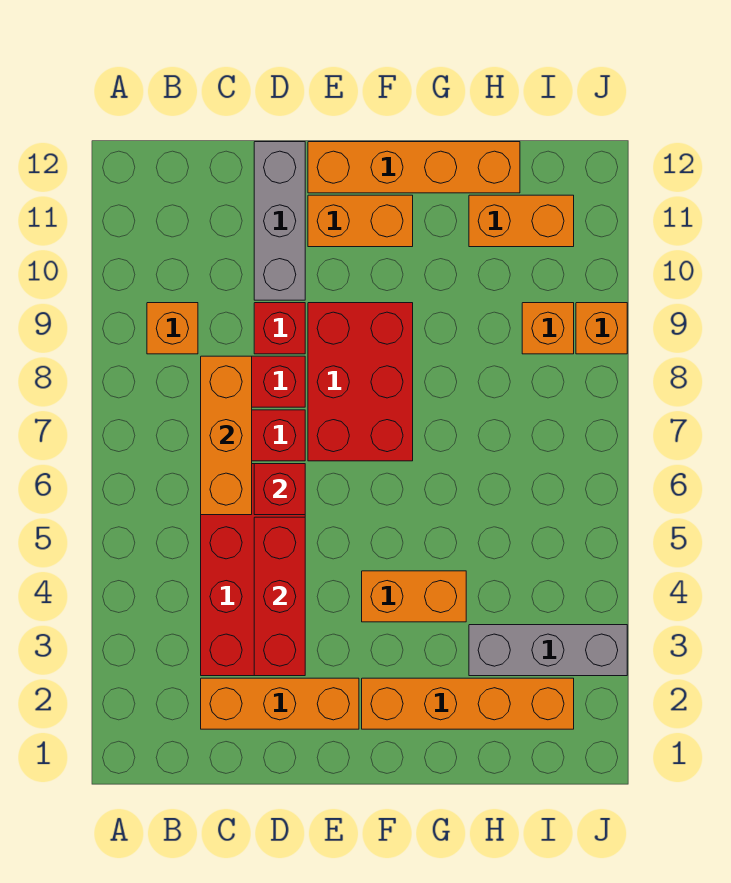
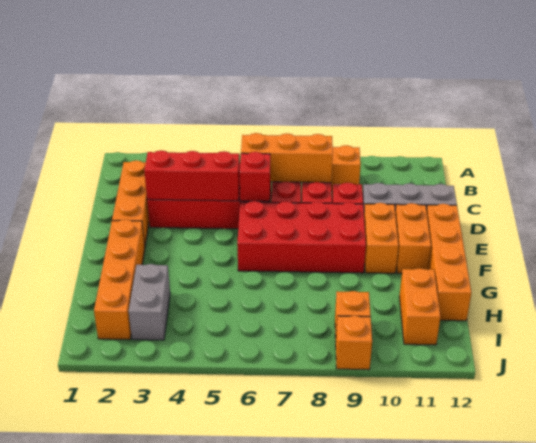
red 2x3 brick [308,303,413,461] -> red 2x4 brick [237,201,366,273]
orange 1x2 brick [362,571,466,622] -> orange 1x2 brick moved to [364,203,399,273]
grey 1x3 brick [469,625,627,676] -> grey 1x2 brick [129,264,170,340]

